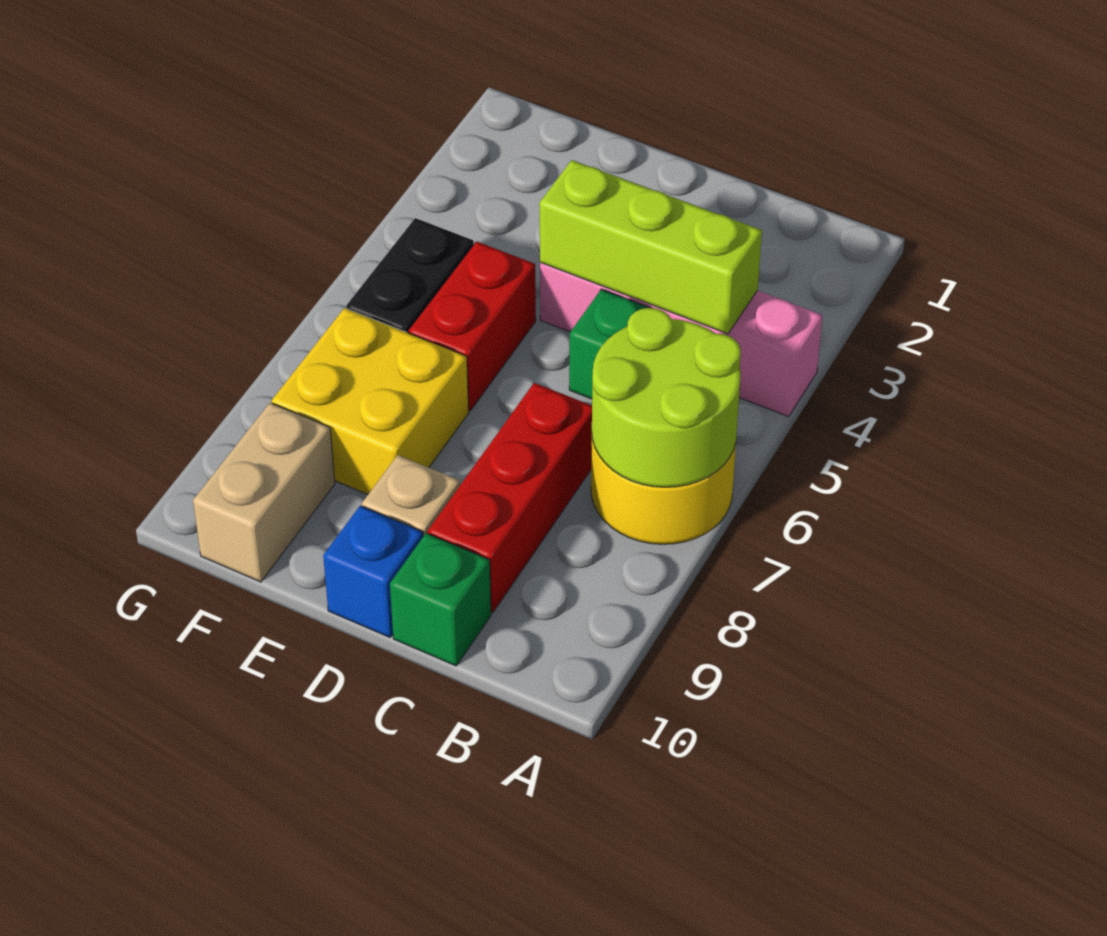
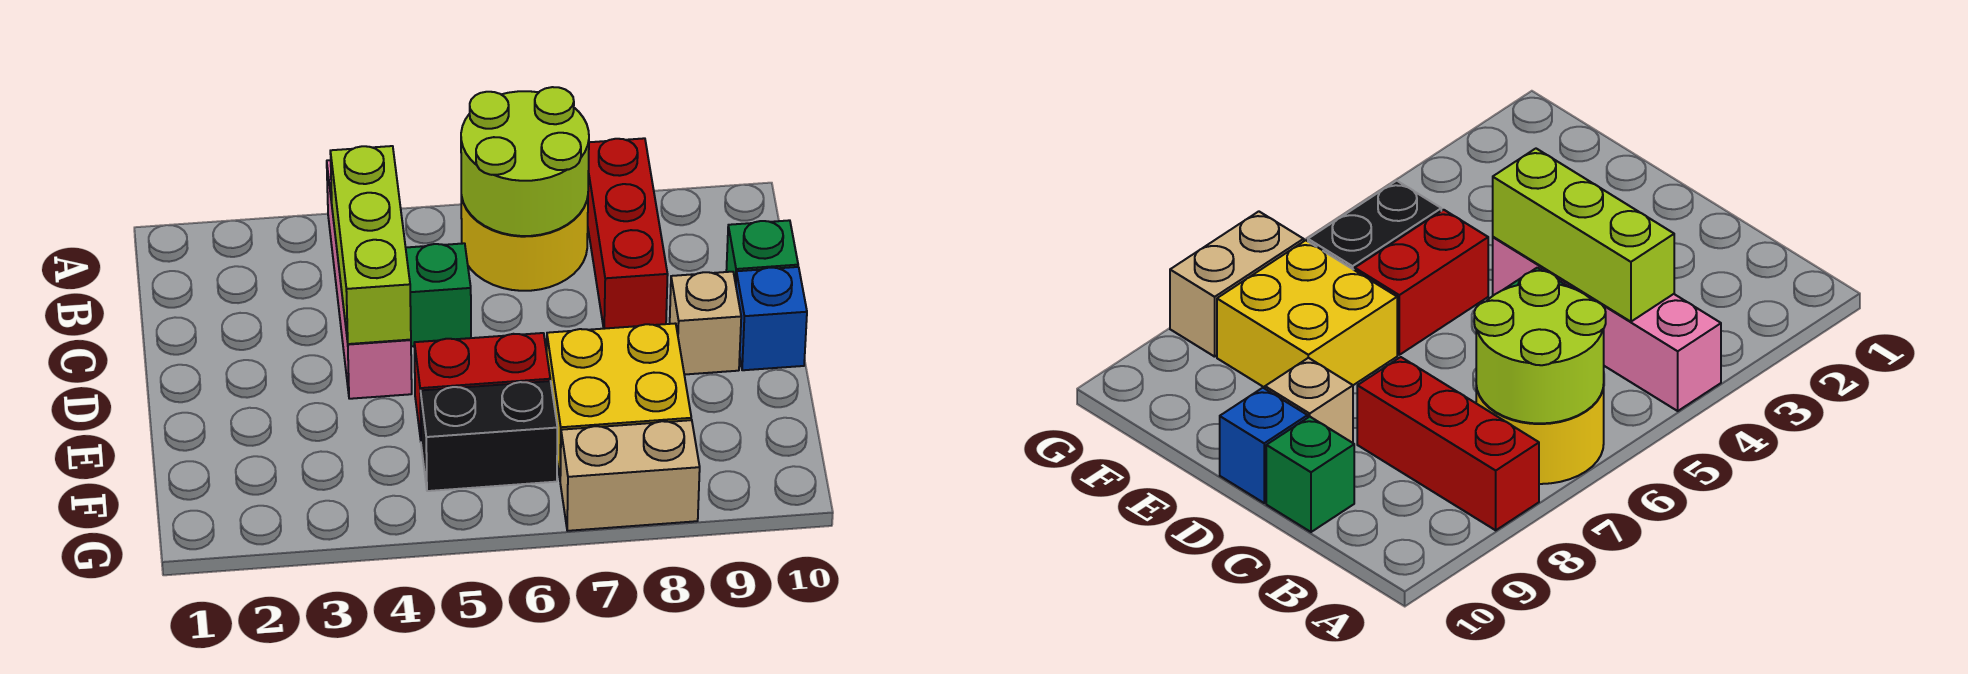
red 1x3 brick [428,383,592,613] -> red 1x3 brick turned to [588,138,668,329]
tan 1x2 brick [193,403,335,582] -> tan 1x2 brick moved to [560,420,700,531]

